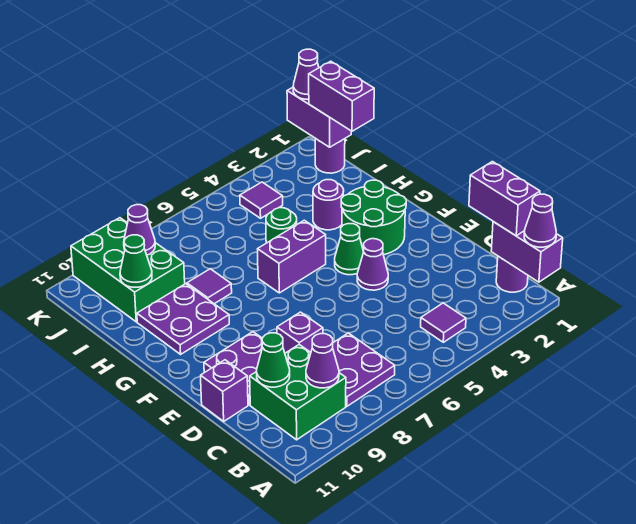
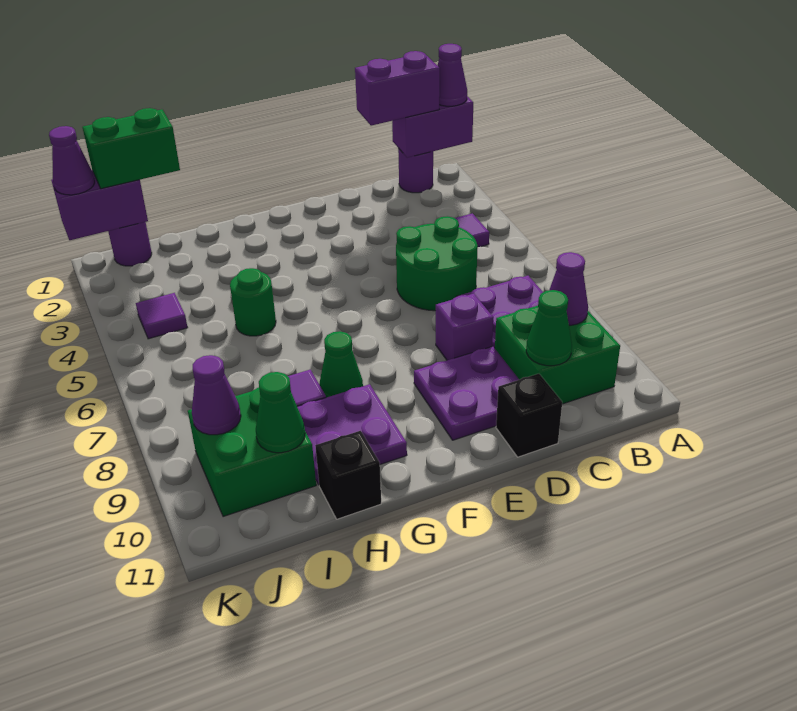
purple 1x1 brick [201,360,248,421] -> black 1x1 brick [496,374,562,457]
purple 1x1 cone [357,239,388,290] -> none
green 2x2 round brick [341,180,406,255] -> green 2x2 round brick moved to [396,216,478,311]
green 1x1 cone [335,224,364,275] -> green 1x1 cone moved to [319,331,363,398]
purple 1x2 brick [258,220,326,293] -> none
purple 1x1 round brick [313,180,344,230] -> none
none -> black 1x1 brick [315,431,381,519]
purple 1x2 brick [309,61,374,131] -> green 1x2 brick [83,108,180,189]
green 2x3 brick [71,218,185,322] -> green 2x2 brick [188,387,316,517]

